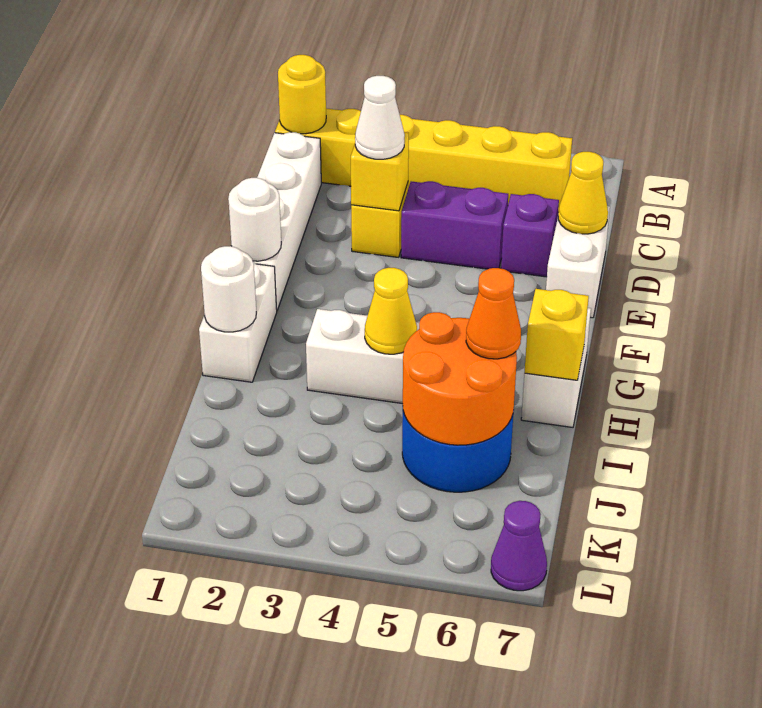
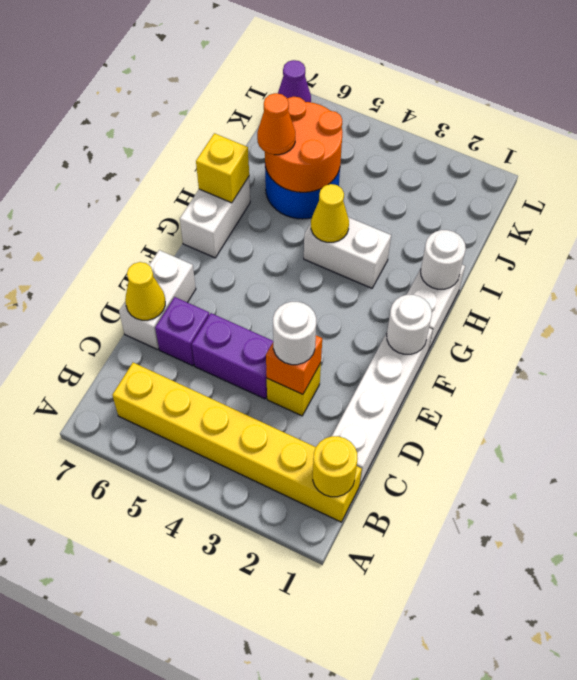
yellow 1x1 brick [351,132,409,211] -> orange 1x1 brick [266,335,322,394]
white 1x1 cone [355,76,405,159] -> white 1x1 round brick [273,302,316,365]

